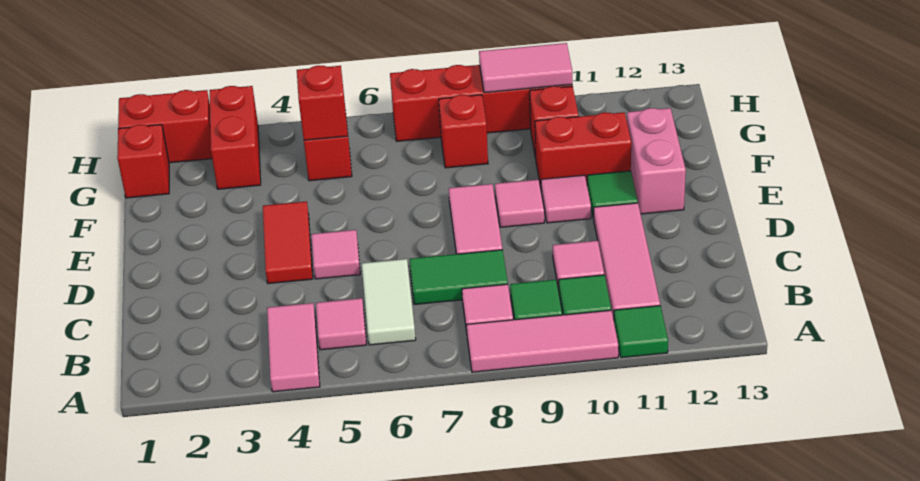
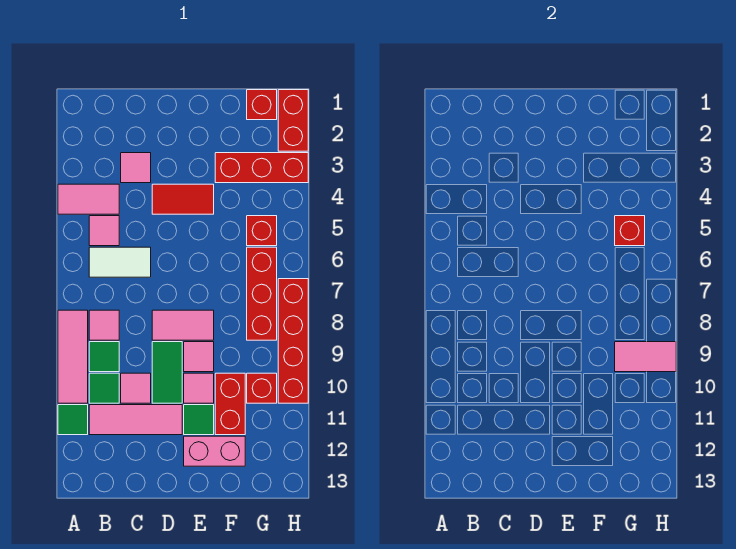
green 1x2 tile [410,250,508,305] -> green 1x2 tile moved to [152,342,182,403]
pink 1x1 tile [311,230,360,279] -> pink 1x1 tile moved to [121,153,151,183]
red 1x2 brick [209,86,261,189] -> red 1x3 brick [215,153,308,183]
red 1x1 brick [439,95,488,168] -> red 1x3 brick [247,247,277,340]
pink 1x2 tile [479,43,572,93] -> pink 1x2 tile turned to [615,342,676,372]

